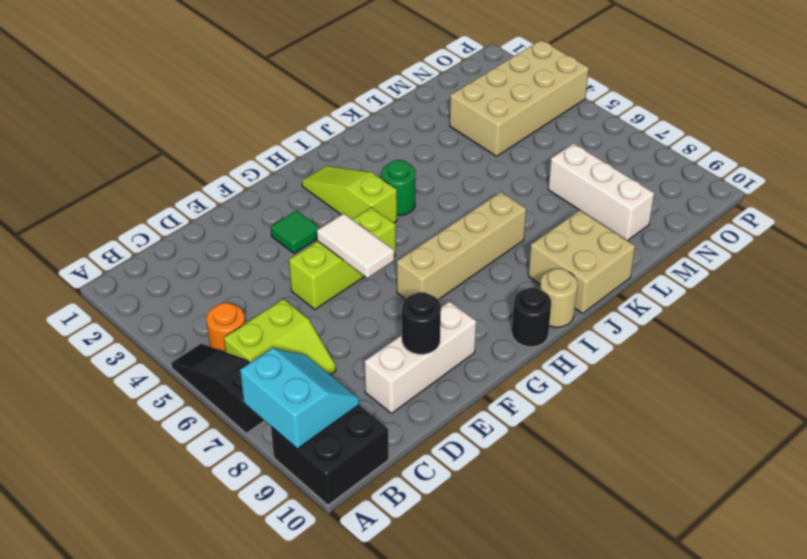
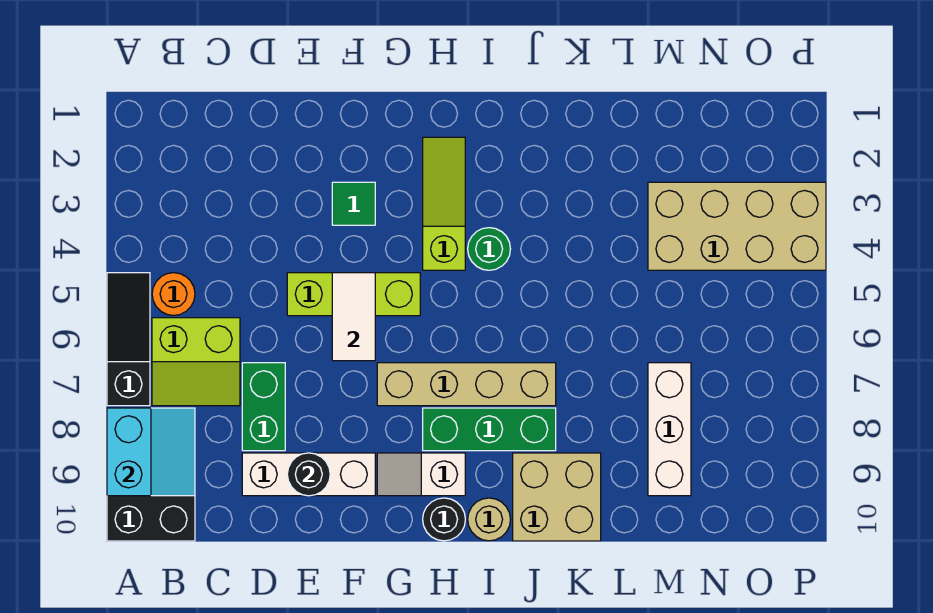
none -> green 1x2 brick [242,363,285,451]
none -> white 1x2 slope [377,453,465,496]
none -> green 1x3 brick [423,408,556,451]

